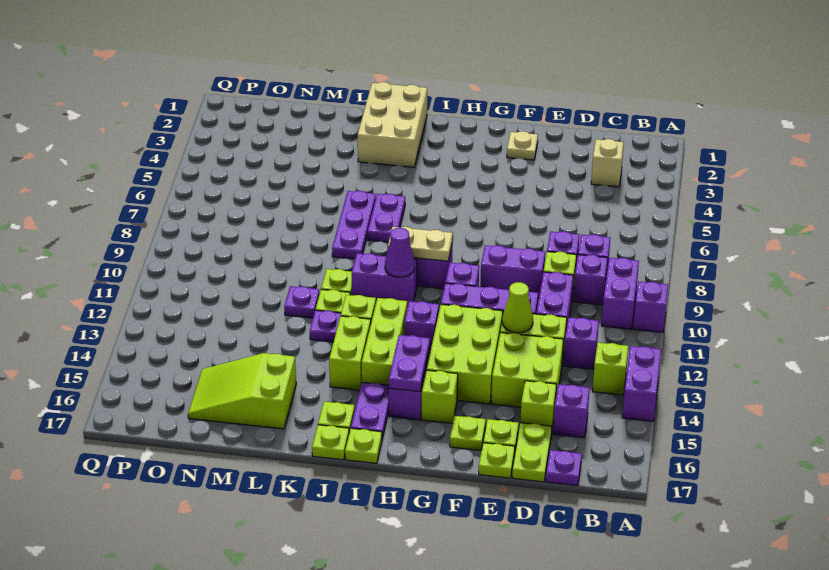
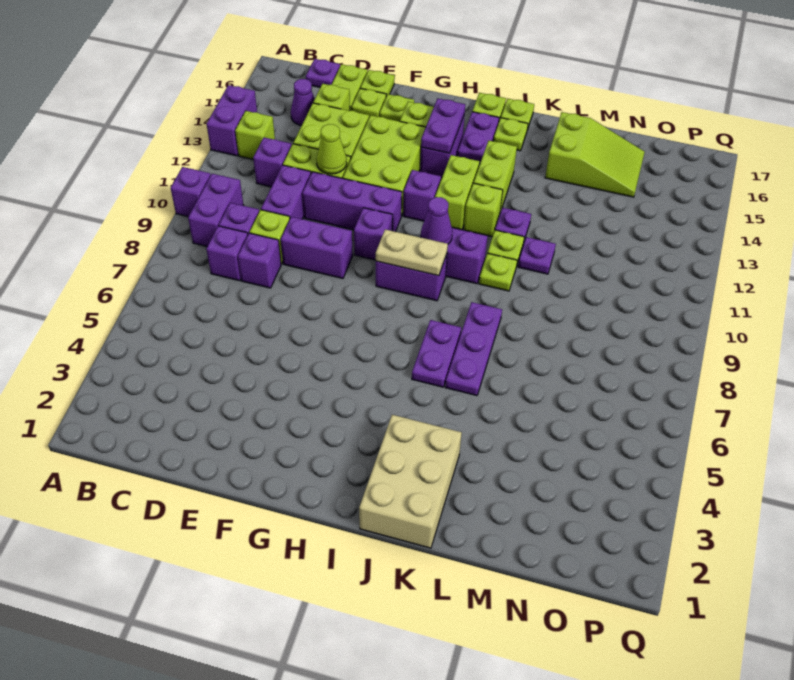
tan 1x1 brick [591,139,624,187] -> none
purple 1x1 brick [553,384,590,438] -> purple 1x1 cone [291,79,315,125]
tan 1x1 plate [507,131,538,160] -> none
lime 1x3 brick [362,298,407,385] -> lime 1x2 brick [435,155,479,230]

